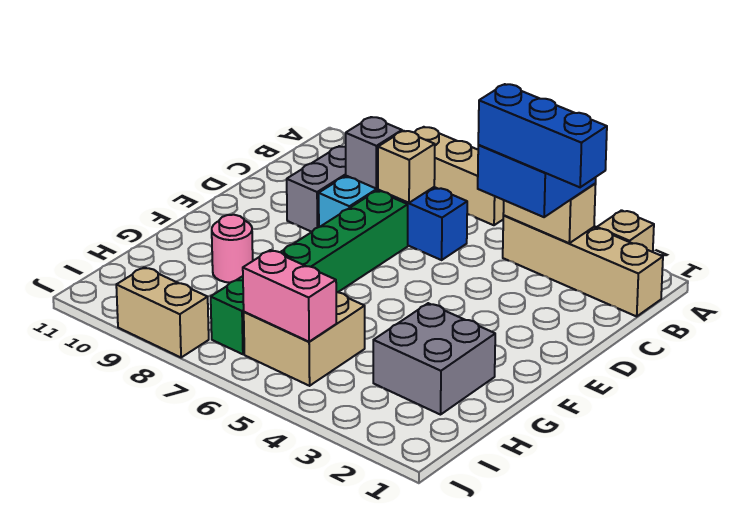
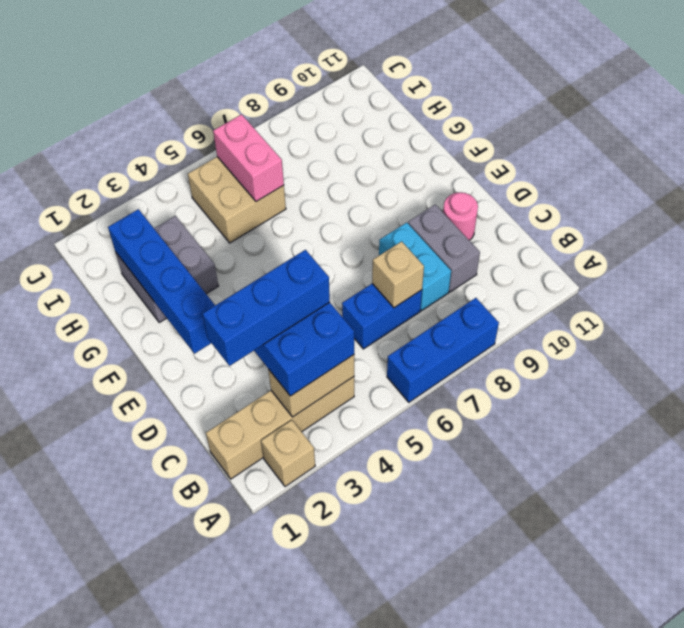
tan 1x3 brick [415,127,504,225] -> blue 1x3 brick [387,298,499,402]
grey 1x1 brick [346,117,402,189] -> none
green 1x6 brick [211,191,408,354] -> none
none -> blue 1x4 brick [108,209,215,354]
pink 1x1 round brick [212,215,253,283] -> pink 1x1 round brick moved to [443,192,478,240]
pink 1x2 brick [243,250,336,342] -> pink 1x2 brick turned to [213,114,284,202]
tan 1x2 brick [116,267,209,358] -> none

